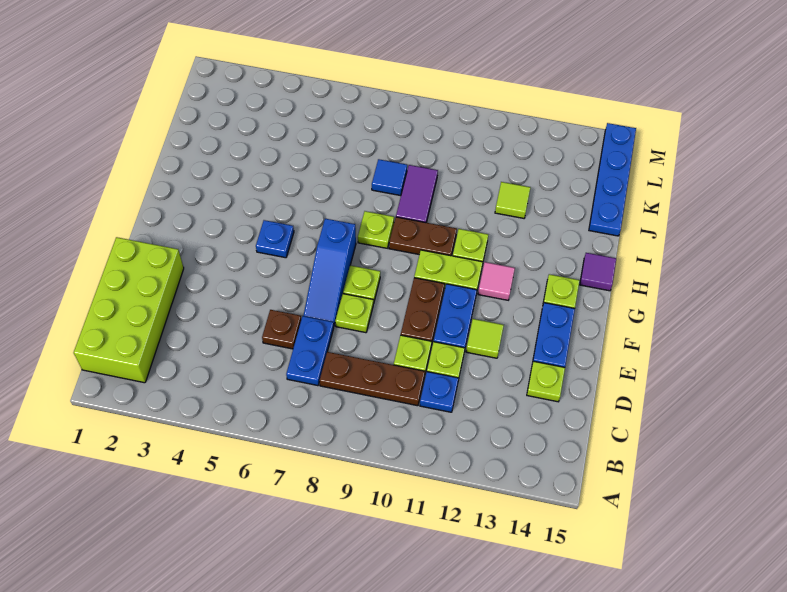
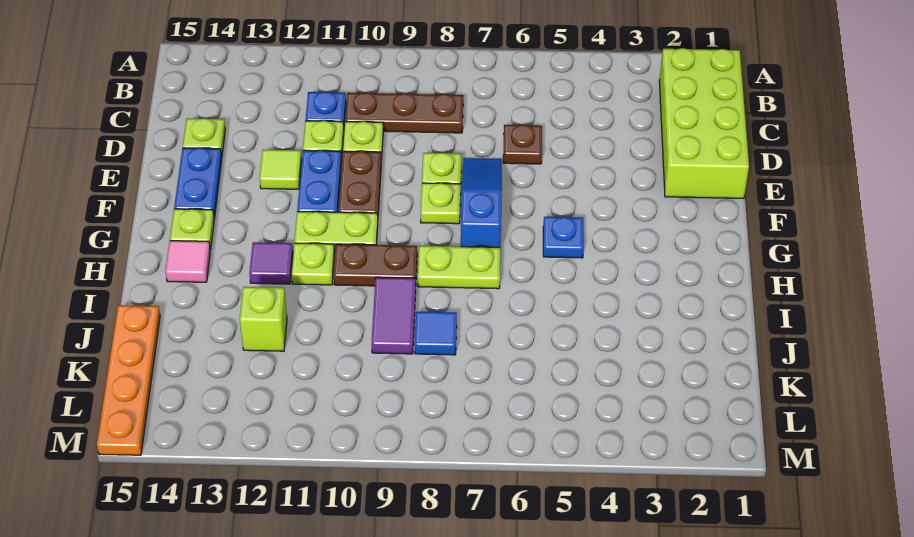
blue 1x2 plate [286,316,334,386] -> none
pink 1x1 tile [478,262,515,300] -> pink 1x1 tile moved to [165,241,210,282]
lime 1x1 plate [358,211,394,248] -> lime 1x2 plate [418,246,500,289]
purple 1x1 tile [580,253,616,291] -> purple 1x1 tile moved to [249,242,293,284]
lime 1x1 tile [495,182,531,218] -> lime 1x1 brick [240,287,287,351]
blue 1x4 plate [589,123,636,236] -> orange 1x4 plate [97,305,160,455]

